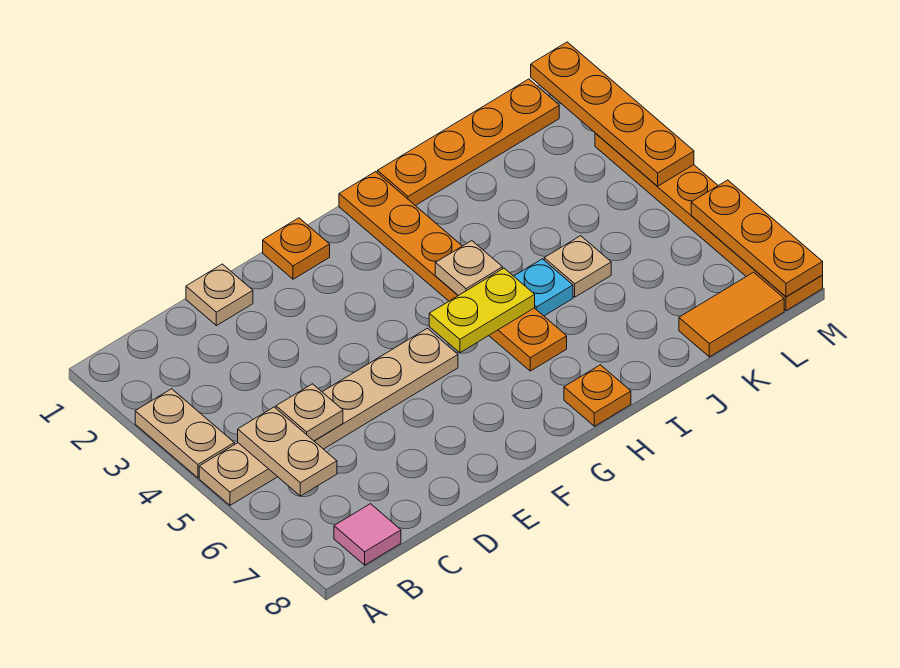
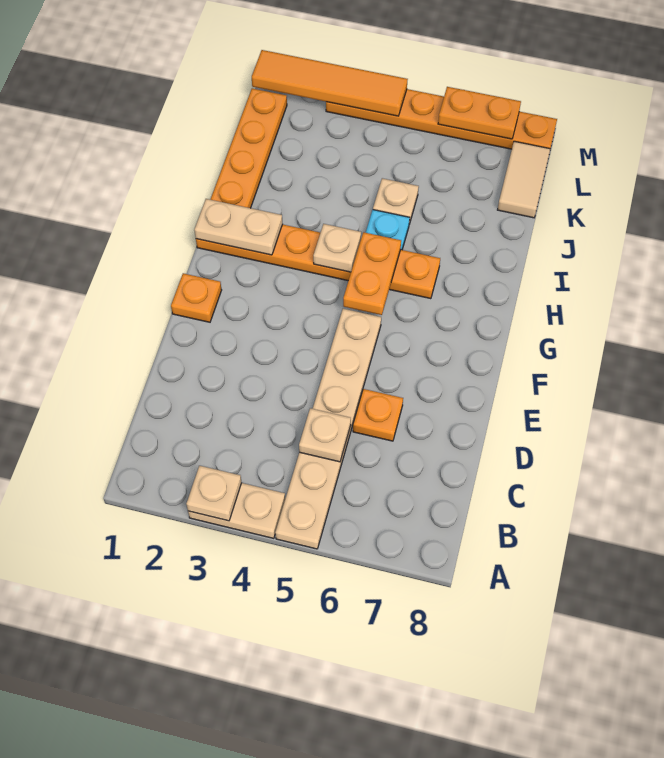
tan 1x2 plate [238,407,337,496] -> tan 1x2 plate moved to [194,199,282,255]
pink 1x1 tile [334,504,401,565] -> none
tan 1x1 plate [186,264,253,326] -> tan 1x1 plate moved to [186,466,242,521]
yellow 1x2 plate [429,268,535,353] -> orange 1x2 plate [343,232,401,315]
orange 1x1 plate [564,365,631,426] -> orange 1x1 plate moved to [353,389,403,441]
orange 1x2 tile [679,272,784,357] -> tan 1x2 tile [498,141,550,218]
orange 1x4 plate [531,42,694,186] -> orange 1x4 tile [252,50,408,116]
orange 1x3 plate [691,180,823,297] -> orange 1x2 plate [438,87,521,139]

